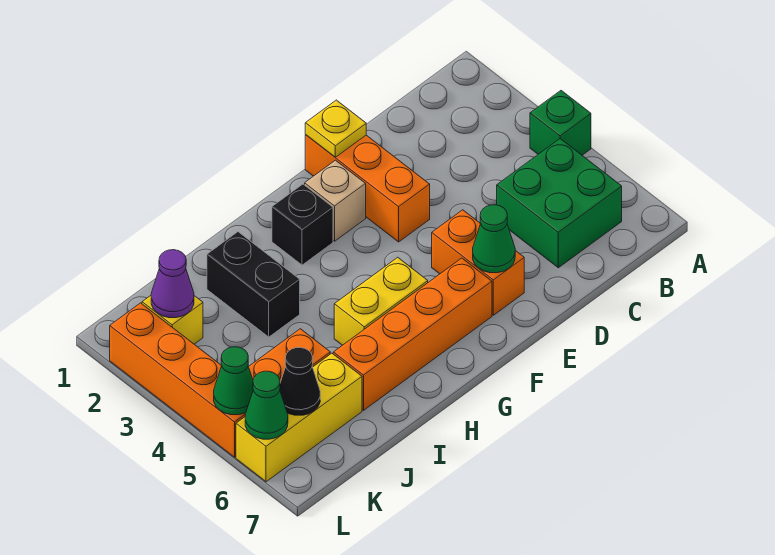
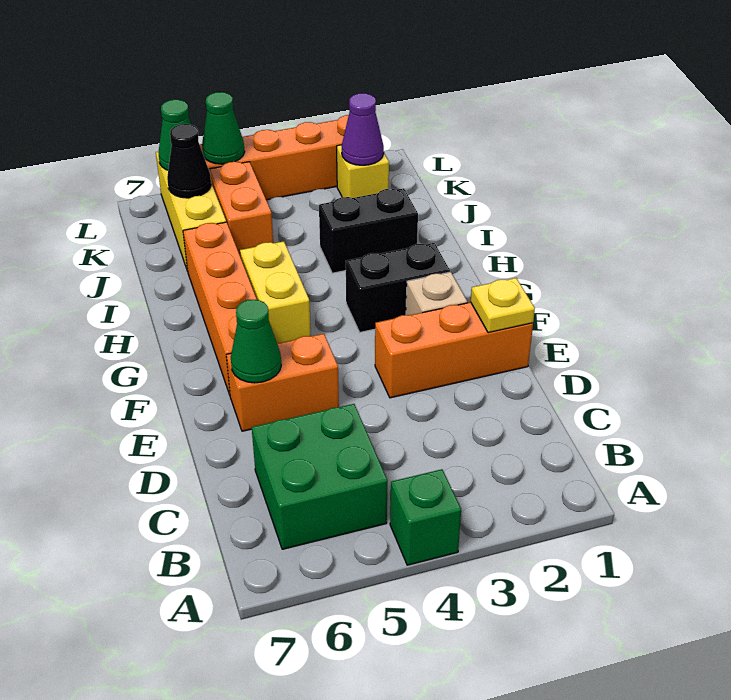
black 1x1 brick [272,184,333,265] -> black 1x2 brick [346,243,450,332]

